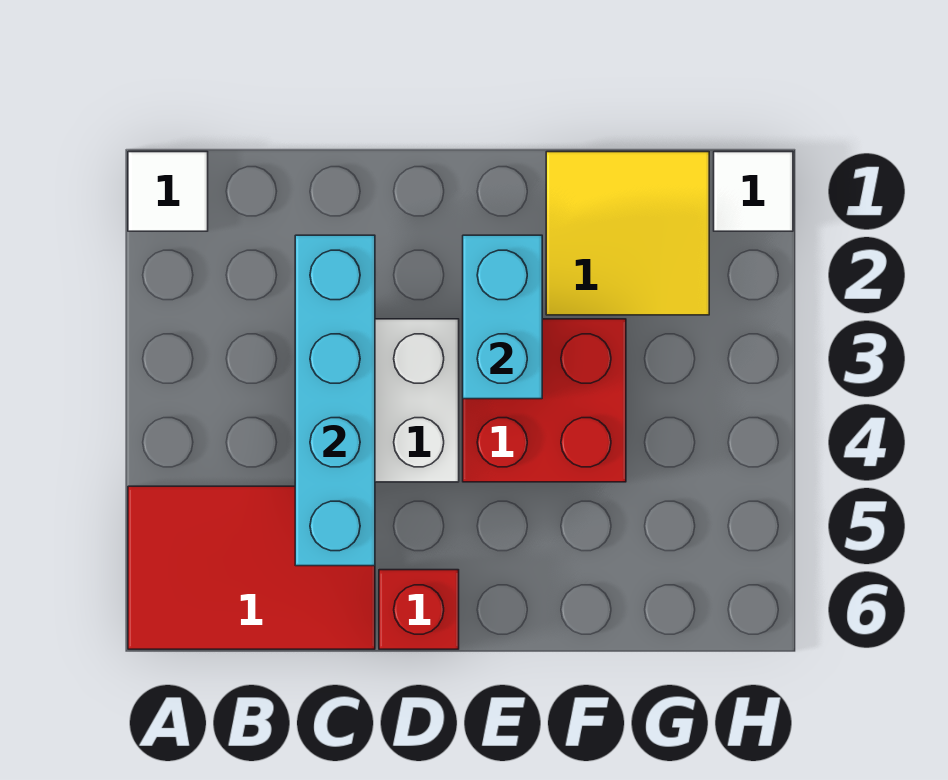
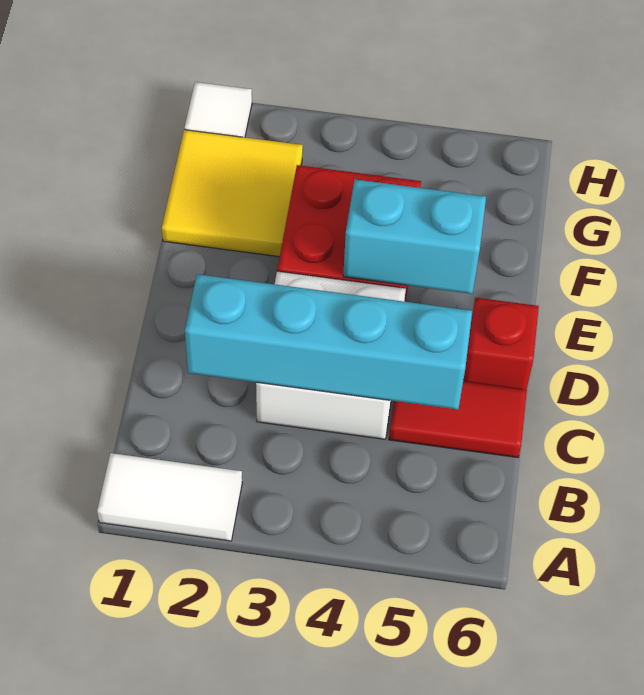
white 1x1 tile [128,152,208,231] -> white 1x2 tile [97,453,242,541]
red 2x3 tile [128,486,375,649] -> red 1x2 tile [389,381,527,458]
cyan 1x2 brick [463,235,542,399] -> cyan 1x2 brick moved to [343,180,486,294]

